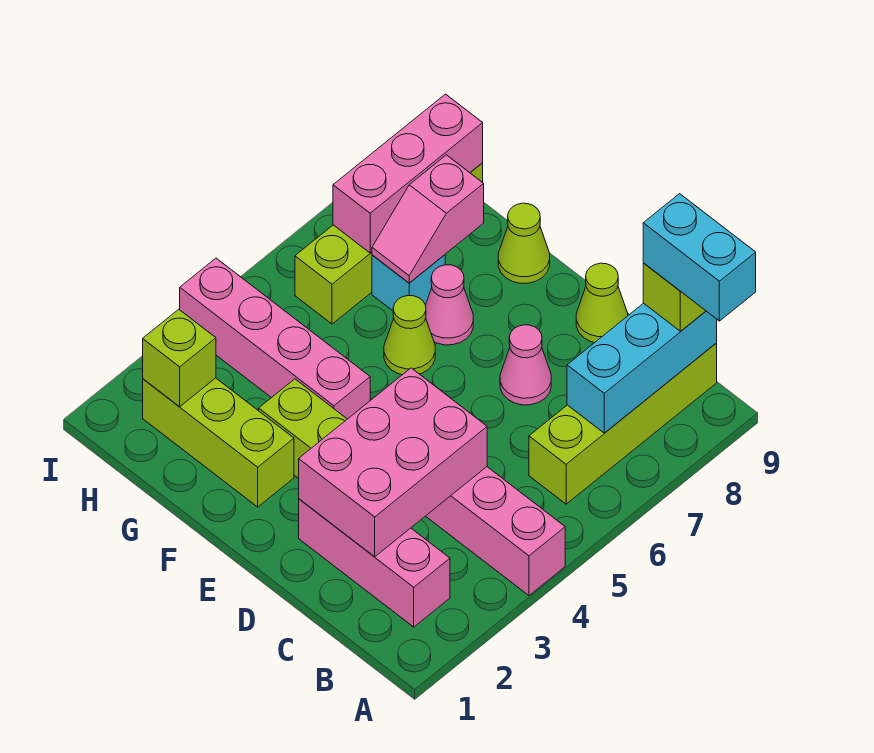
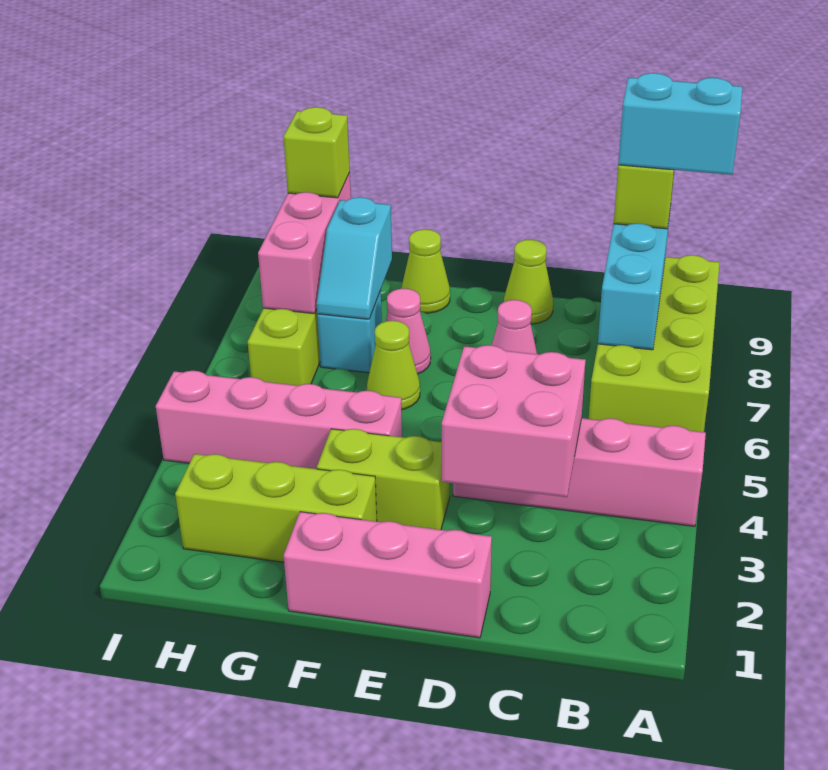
pink 1x3 brick [299,499,450,627] -> pink 1x3 brick moved to [284,512,492,638]
lime 1x4 brick [529,343,717,504] -> lime 2x4 brick [589,255,720,432]
pink 2x3 brick [299,368,487,557] -> pink 2x2 brick [442,345,586,497]
pink 1x2 slope [372,155,484,283] -> cyan 1x2 slope [317,197,392,319]
lime 1x1 brick [143,309,216,407] -> lime 1x1 brick moved to [283,107,350,198]

